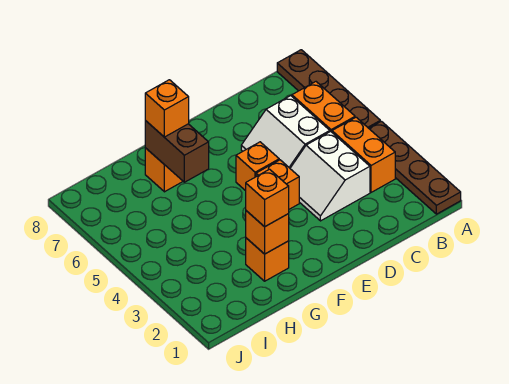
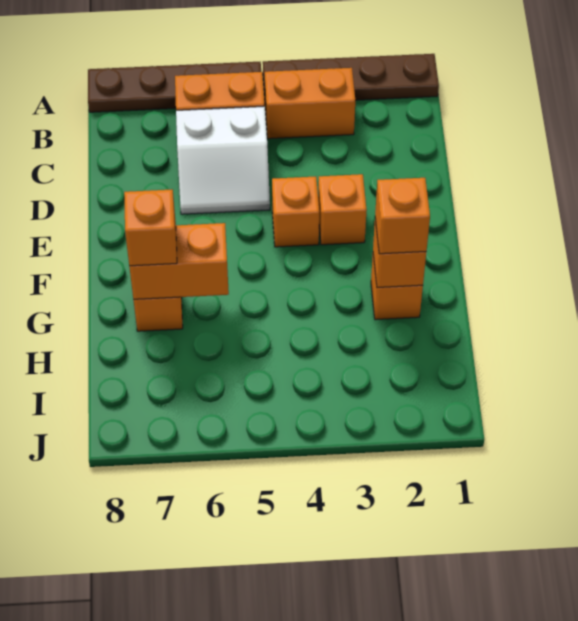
white 2x2 slope [290,131,370,221] -> none
orange 1x1 brick [236,142,279,191] -> orange 1x1 brick moved to [318,174,367,245]
brown 1x2 brick [145,121,209,182] -> orange 1x2 brick [129,223,229,299]

